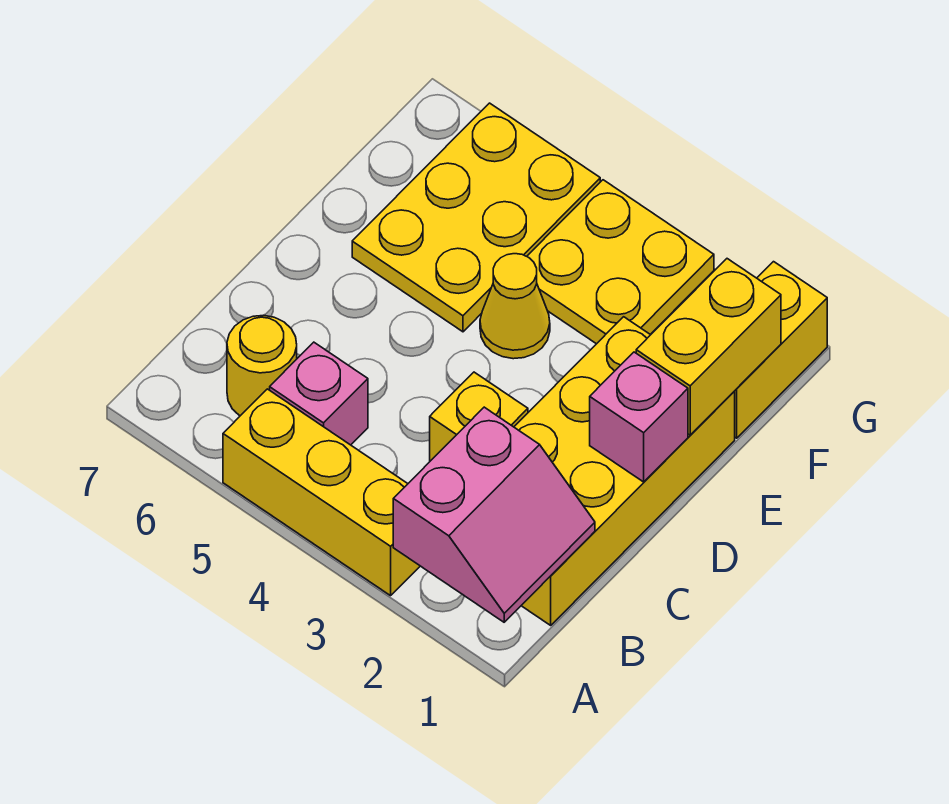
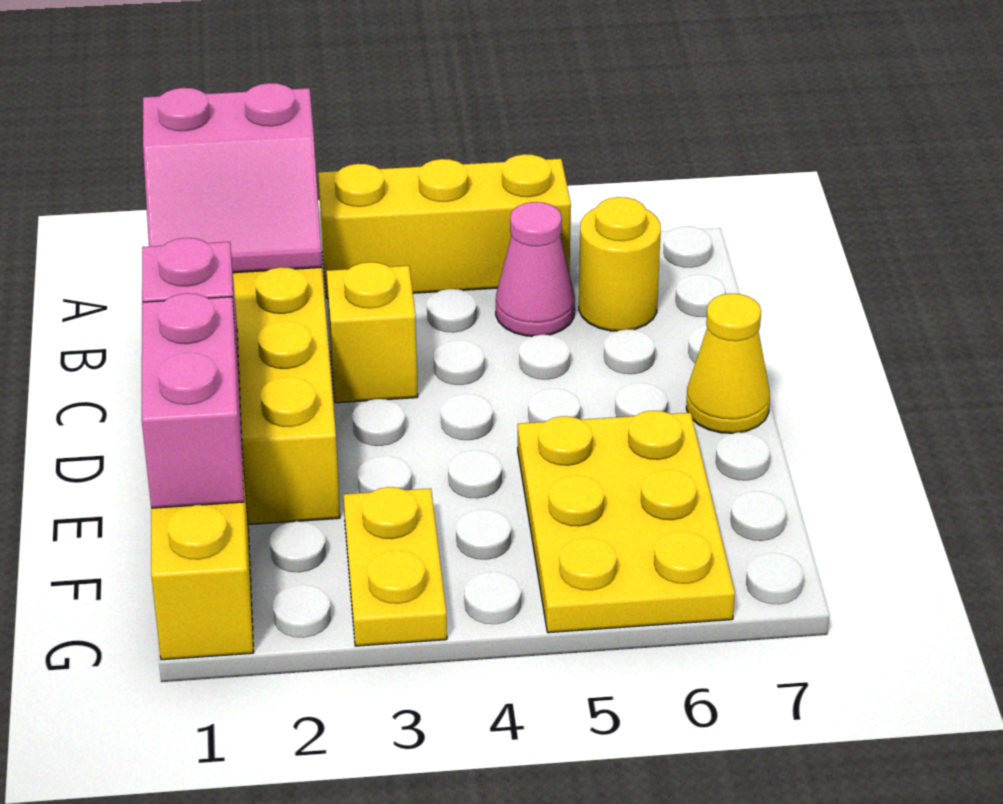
pink 2x2 slope [393,407,595,622] -> pink 2x2 slope turned to [143,83,322,273]
pink 1x1 brick [270,342,368,445] -> pink 1x1 cone [496,202,575,336]
yellow 1x2 brick [636,259,781,435] -> pink 1x2 brick [142,293,244,508]
yellow 1x1 cone [480,254,550,359] -> yellow 1x1 cone moved to [686,294,770,433]
yellow 2x2 plate [527,180,714,344] -> yellow 1x2 plate [344,487,447,646]

